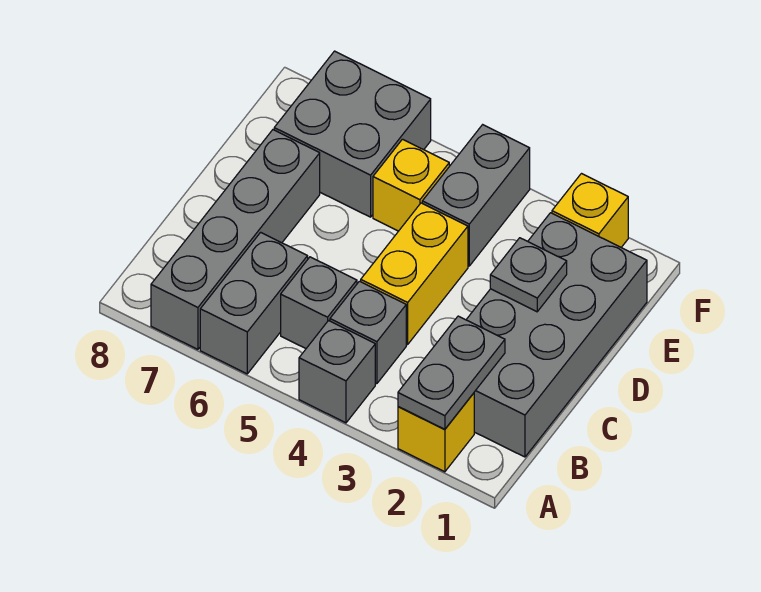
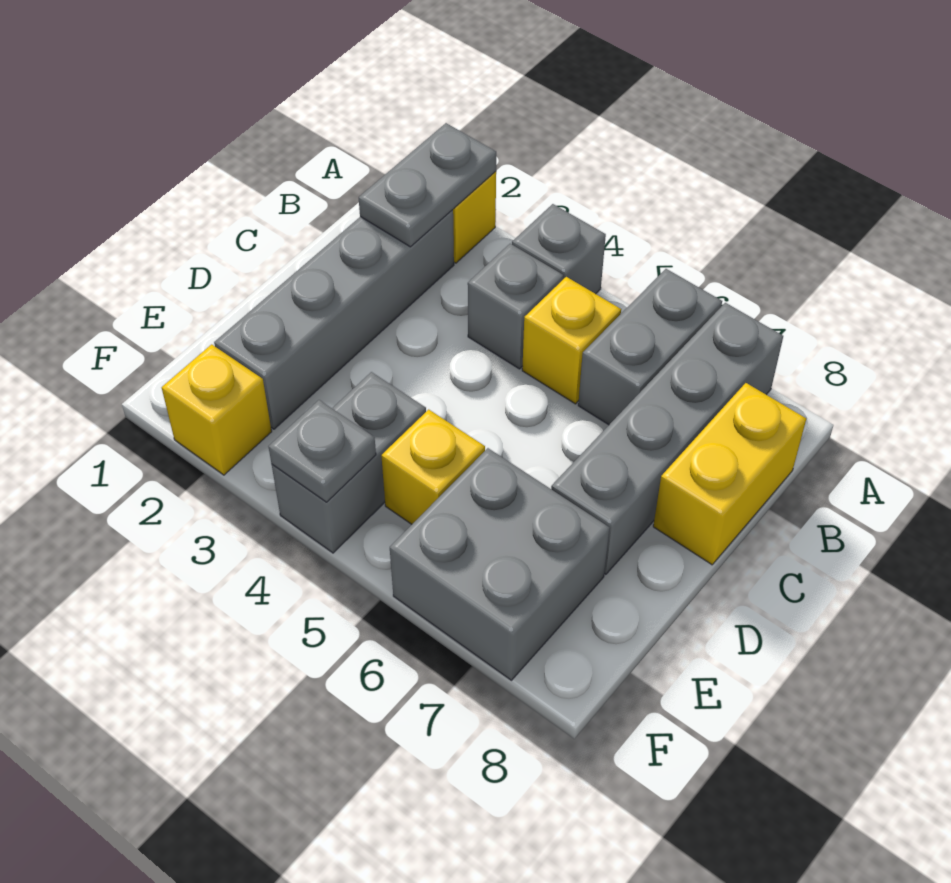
grey 2x4 brick [466,213,647,457] -> grey 1x4 brick [214,210,454,429]
grey 1x1 brick [281,257,357,348] -> yellow 1x1 brick [522,277,621,404]
yellow 1x2 brick [361,203,468,344] -> yellow 1x2 brick moved to [653,383,806,565]
grey 1x1 plate [490,238,567,312] -> grey 1x1 plate moved to [269,400,376,502]

